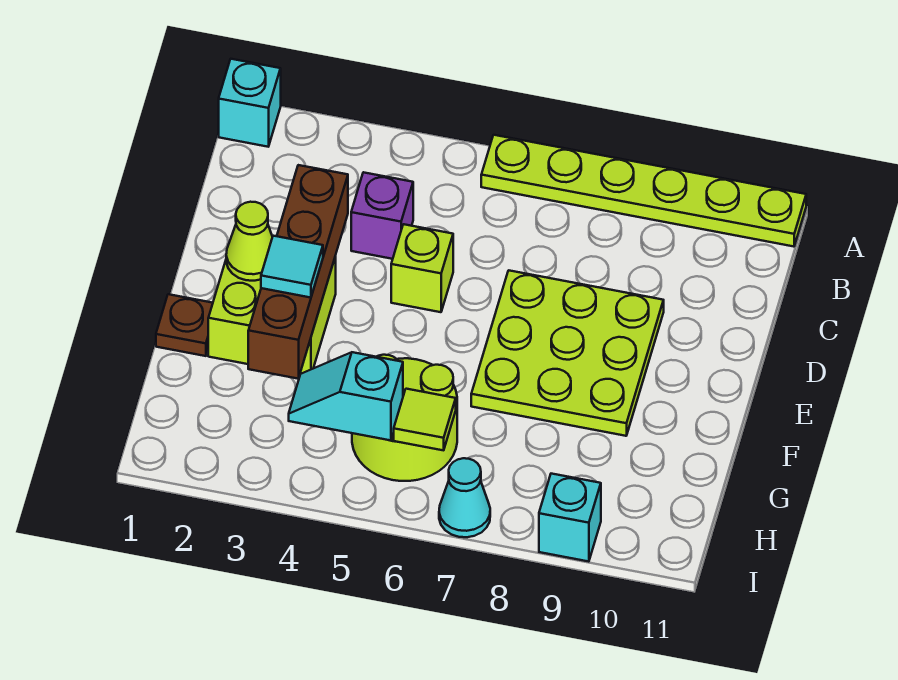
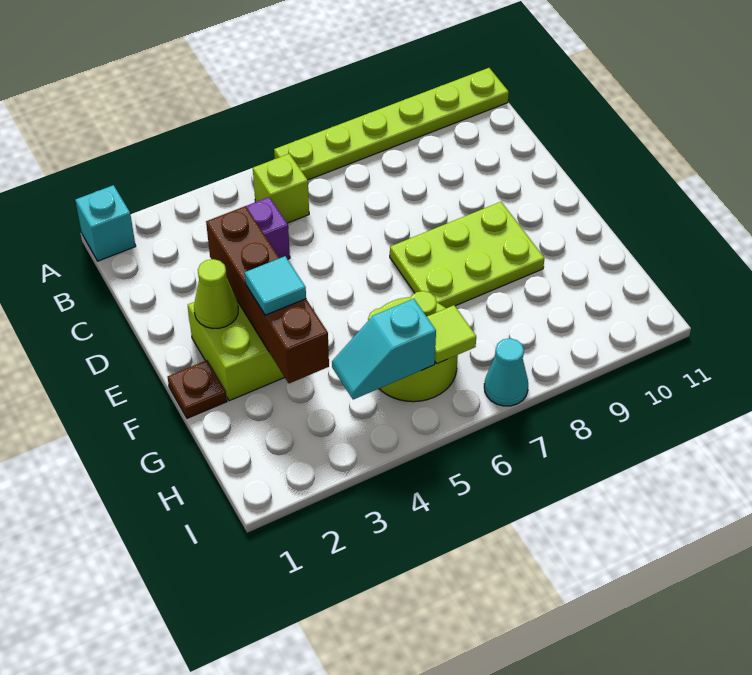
lime 1x1 brick [391,224,453,312] -> lime 1x1 brick moved to [253,154,309,223]
lime 3x3 plate [471,271,664,436] -> lime 2x3 plate [390,202,545,308]
cyan 1x1 brick [539,474,601,562] -> none

